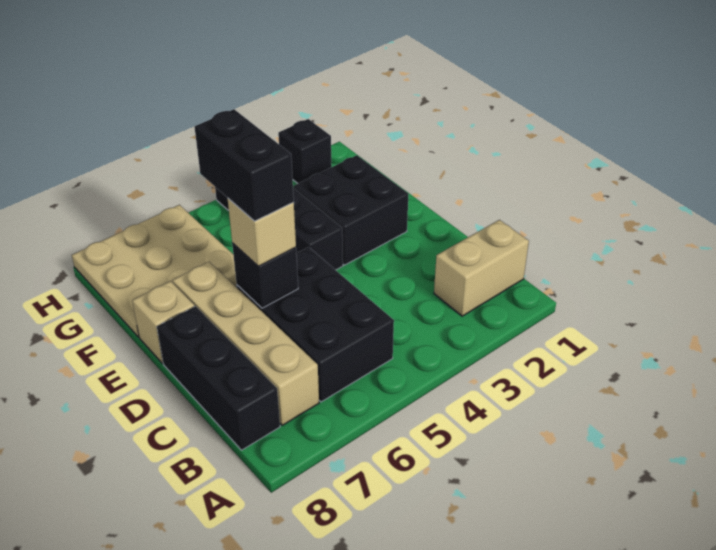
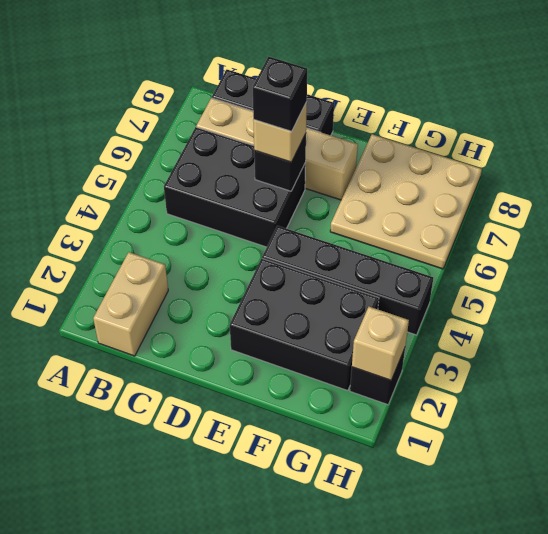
black 1x2 brick [195,109,294,221] -> black 1x1 brick [253,57,307,131]
black 2x2 brick [293,155,408,265] -> black 2x3 brick [230,259,379,391]
tan 1x1 brick [132,281,194,364] -> tan 1x1 brick moved to [352,307,409,380]

